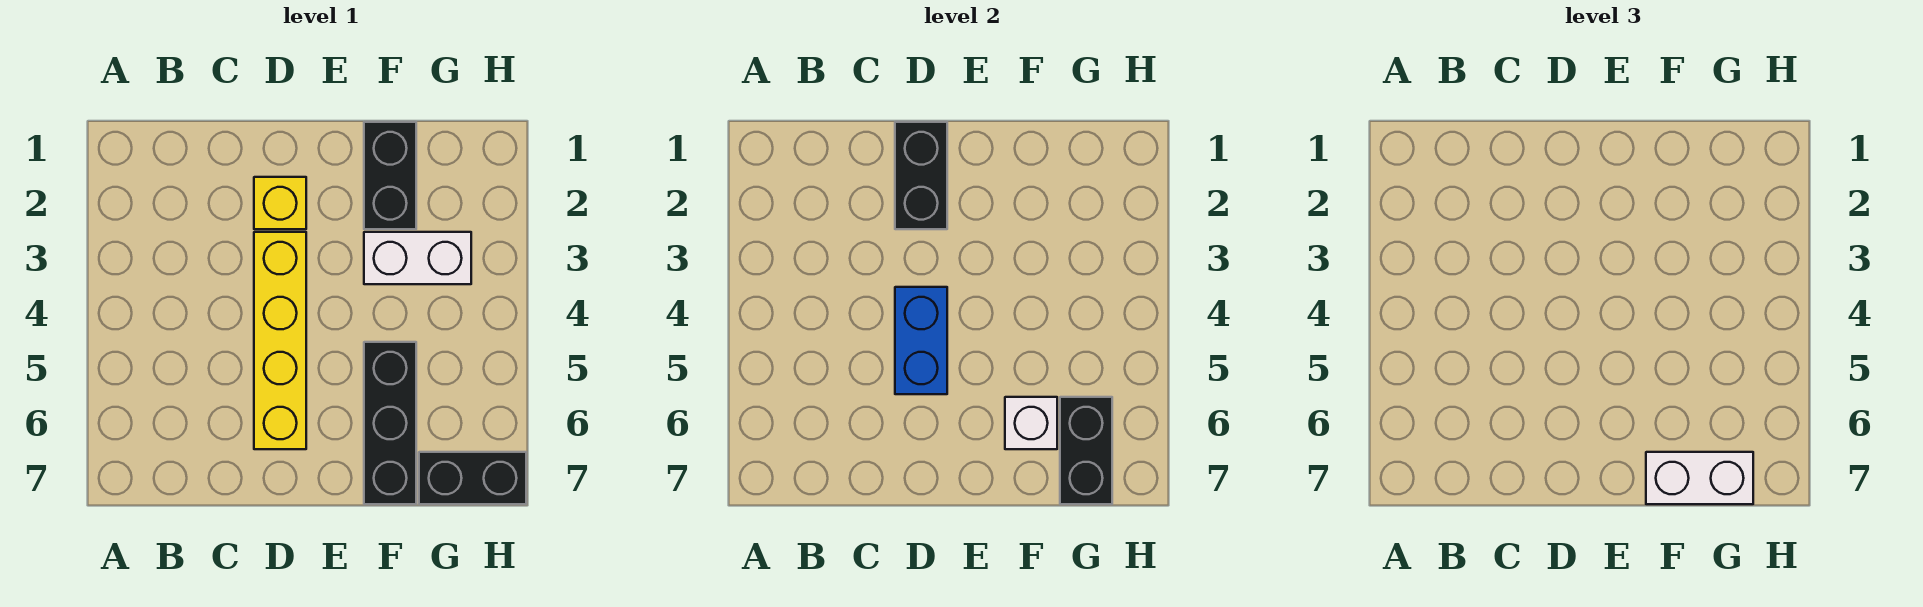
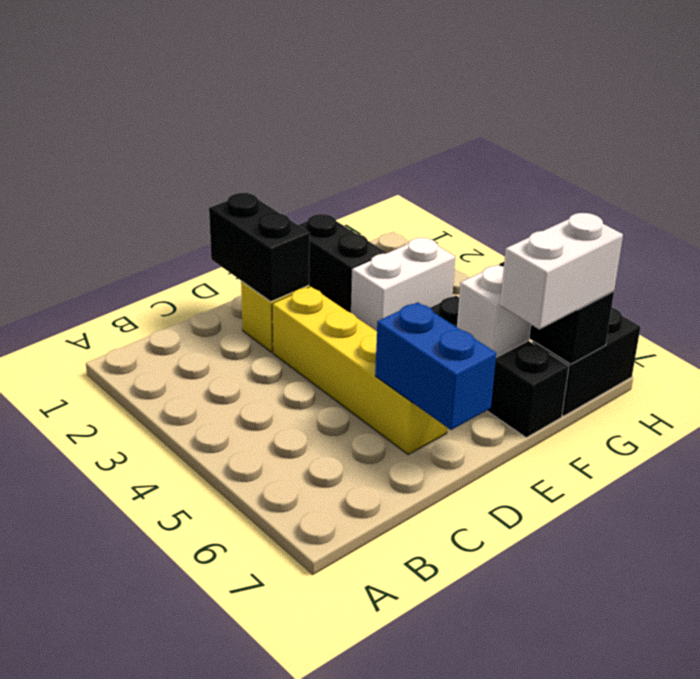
blue 1x2 brick [895,287,947,394] -> blue 1x2 brick moved to [375,302,496,430]

